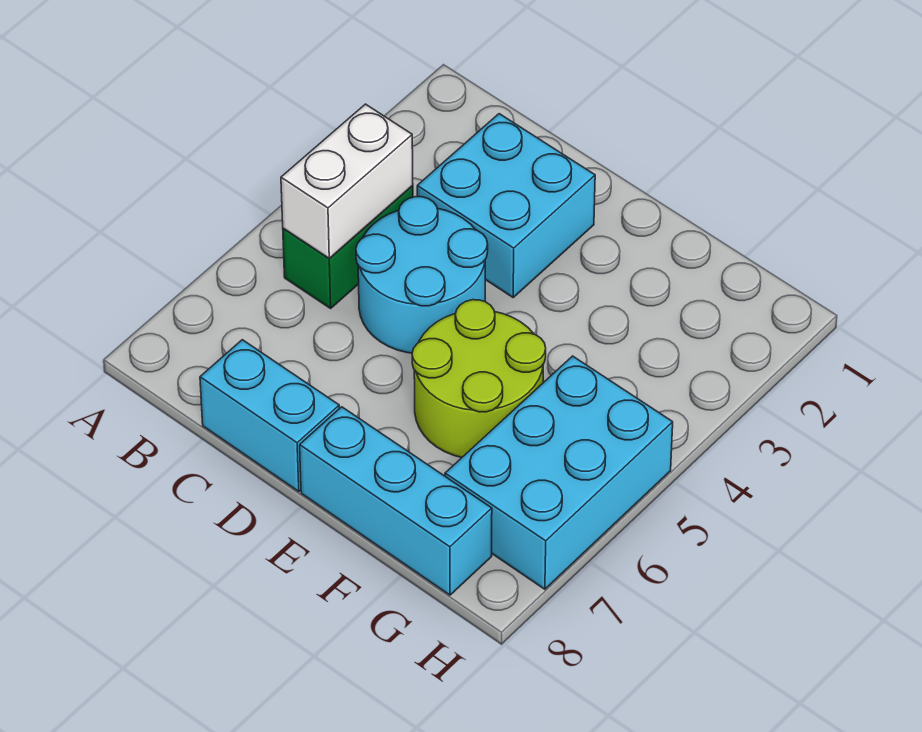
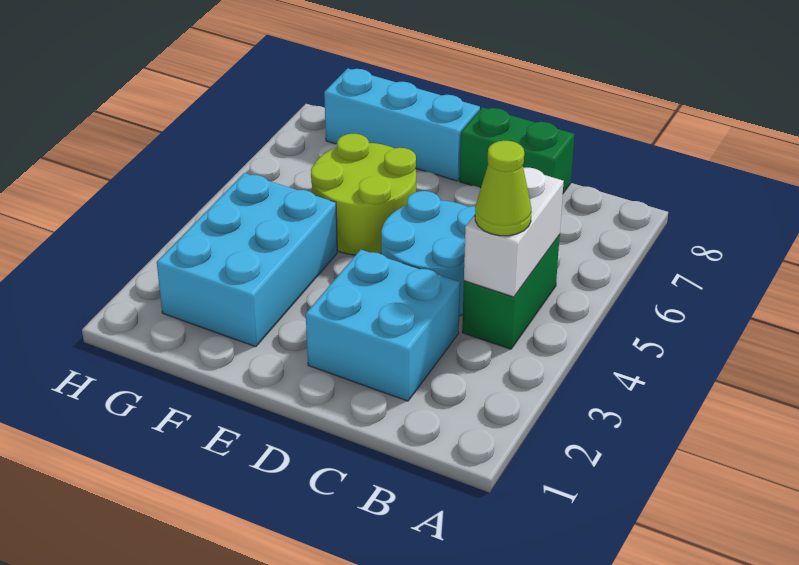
none -> lime 1x1 cone [475,141,532,236]
cyan 1x2 brick [200,340,339,492] -> green 1x2 brick [460,107,574,193]
cyan 2x3 brick [445,356,673,589] -> cyan 2x3 brick moved to [157,173,337,347]

